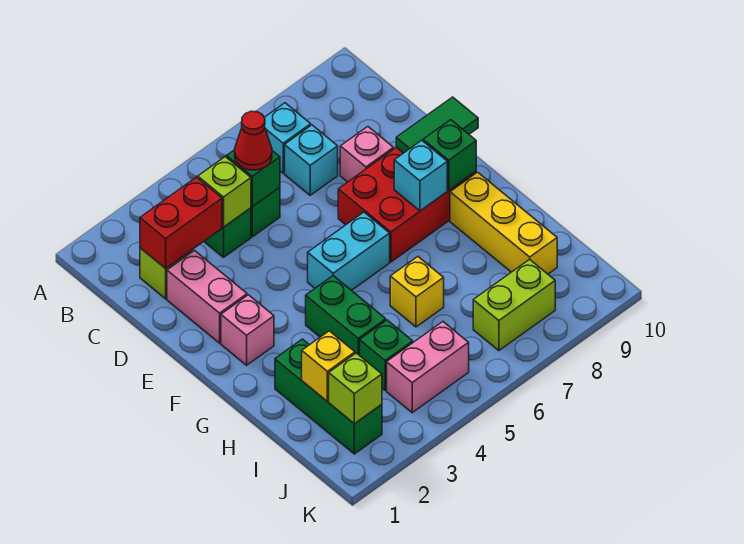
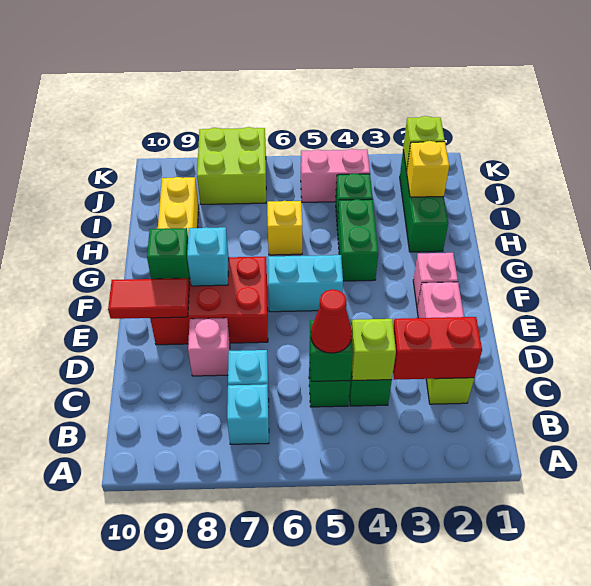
green 1x2 tile [396,97,478,153] -> red 1x2 tile [108,278,189,319]
lime 1x2 brick [473,259,555,351] -> lime 2x2 brick [197,127,266,204]

